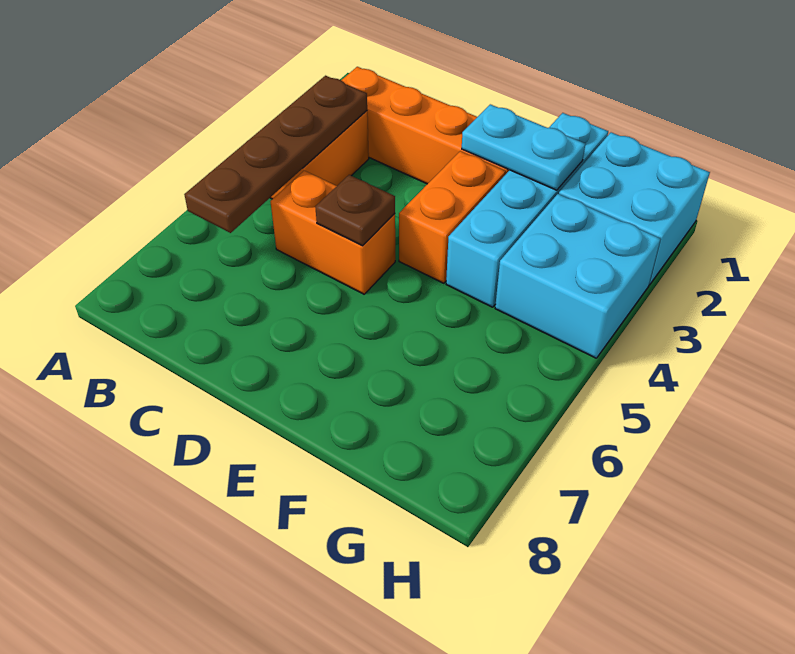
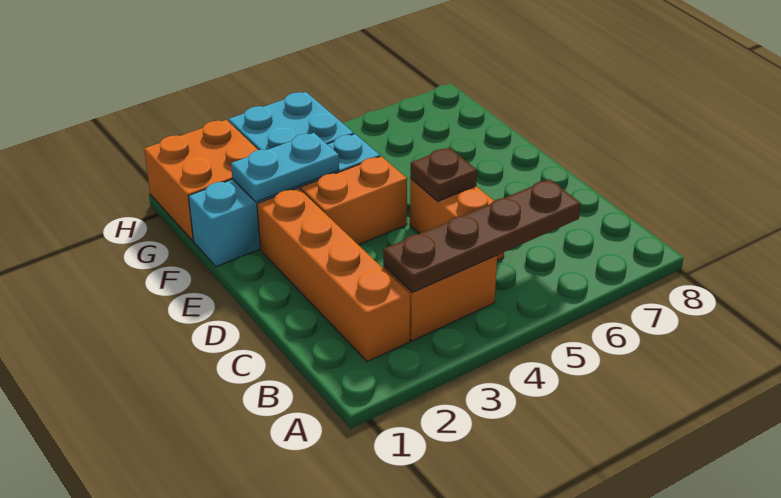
cyan 1x2 plate [462,104,585,190] -> cyan 1x2 plate turned to [231,133,339,202]
cyan 2x2 brick [559,132,710,285] -> orange 2x2 brick [144,120,258,241]

